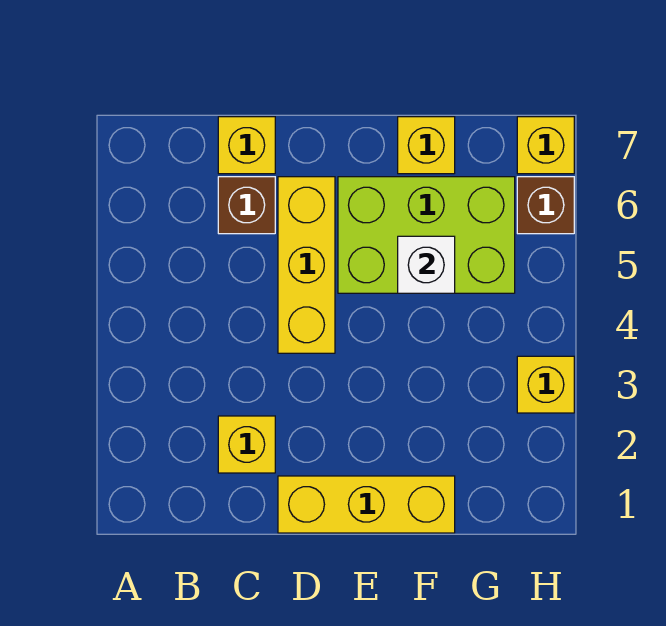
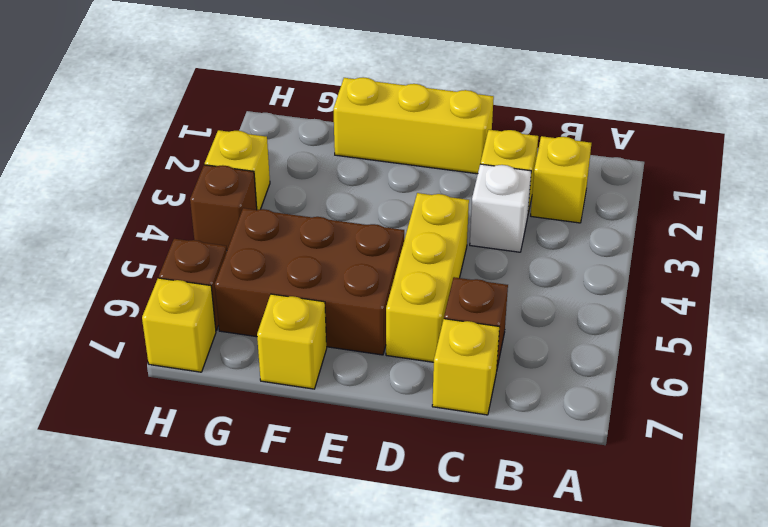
none -> yellow 1x1 brick [531,136,591,223]
lime 2x3 brick [338,177,515,293] -> brown 2x3 brick [215,208,404,355]
white 1x1 brick [398,236,455,293] -> white 1x1 brick moved to [470,164,531,252]
none -> brown 1x1 brick [190,165,257,250]

